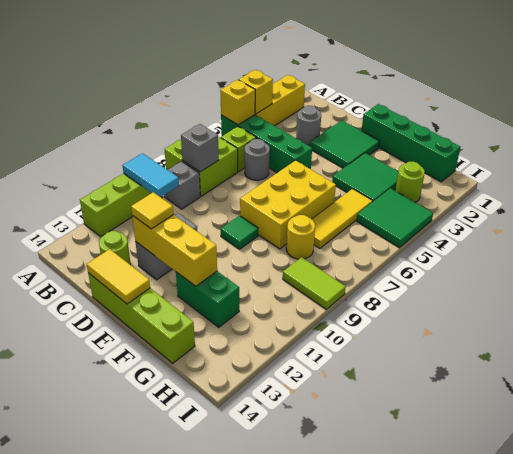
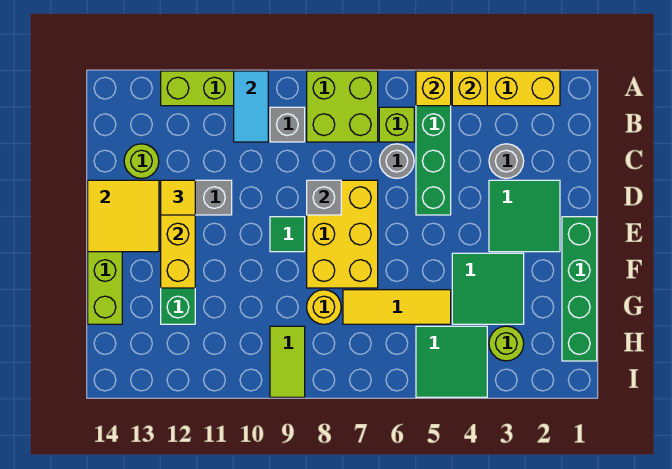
grey 1x1 brick [181,124,219,172] -> grey 1x1 brick moved to [307,180,341,215]
yellow 1x2 tile [87,249,150,304] -> yellow 2x2 tile [88,180,159,252]
yellow 2x3 brick [240,160,336,249] -> yellow 2x3 brick turned to [307,180,378,288]

